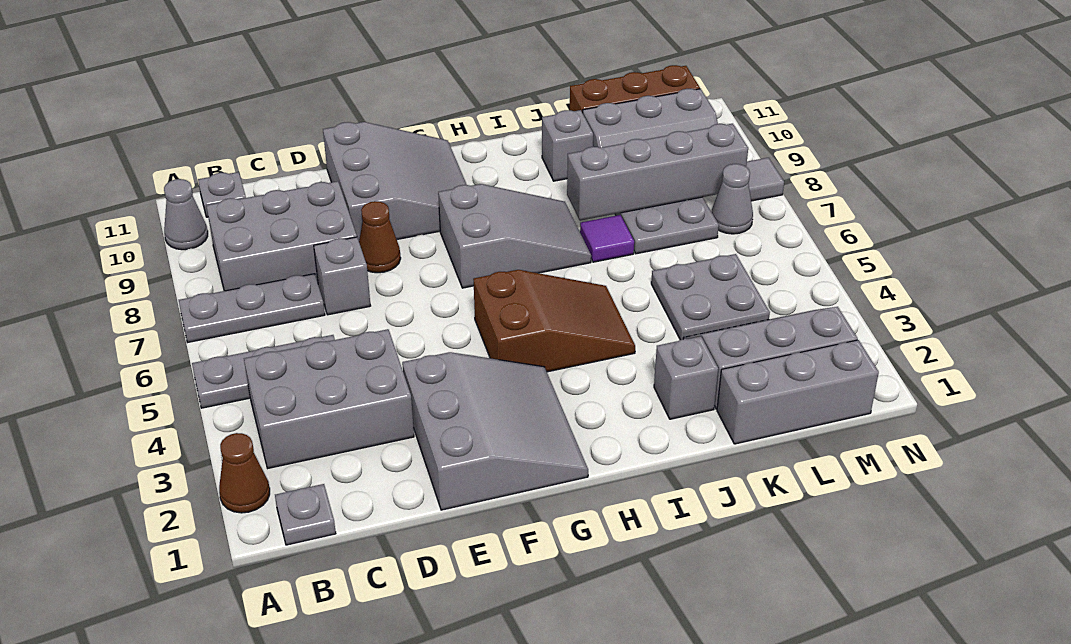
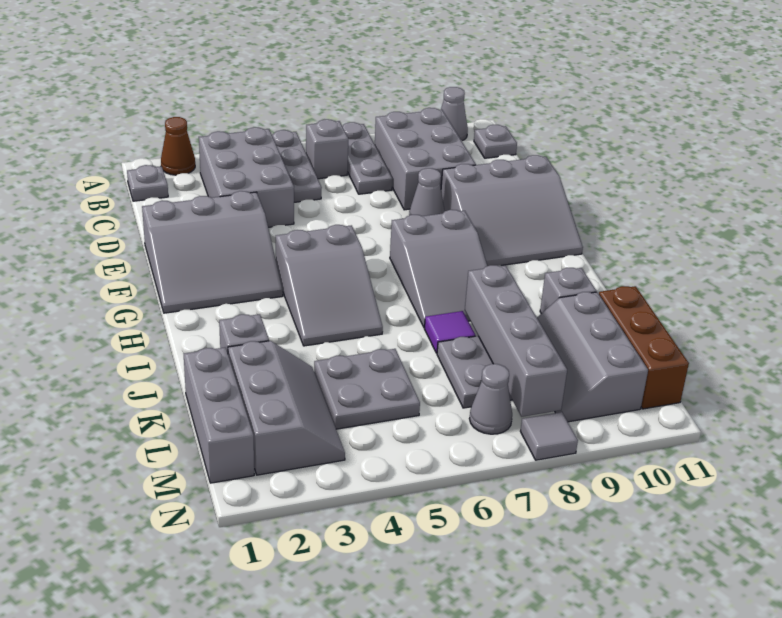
grey 1x1 brick [314,237,371,315] -> grey 1x1 brick moved to [306,119,348,179]
brown 1x1 cone [359,201,401,273] -> grey 1x1 cone [409,168,445,216]
brown 2x3 slope [473,270,635,372] -> grey 2x3 slope [276,225,383,346]

